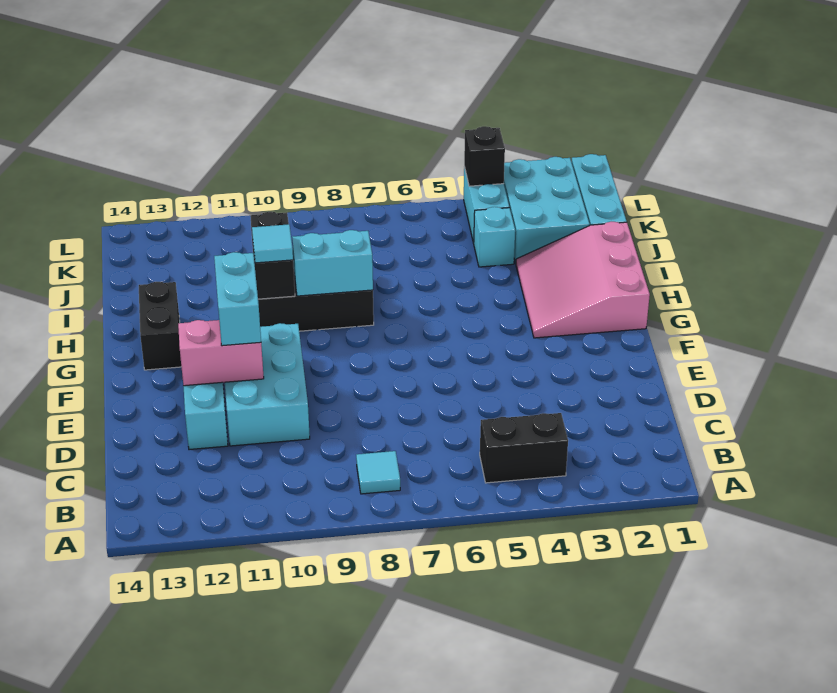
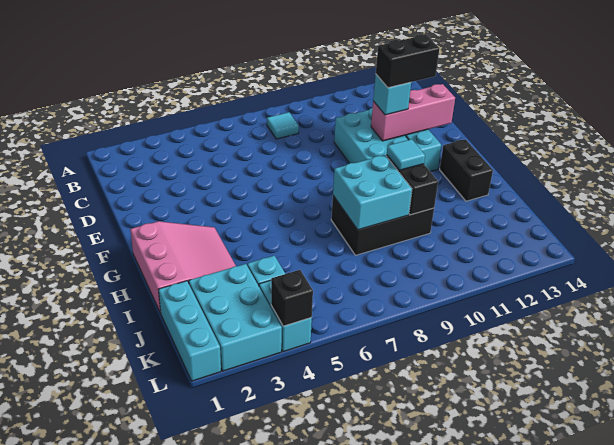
black 1x2 brick [480,413,568,483] -> black 1x2 brick moved to [376,34,439,88]
pink 1x2 brick [178,320,264,386] -> pink 1x3 brick [371,84,455,141]
cyan 1x2 brick [214,252,261,346] -> cyan 1x1 brick [373,75,411,115]
cyan 1x2 brick [292,230,373,296] -> cyan 2x2 brick [333,155,412,230]

